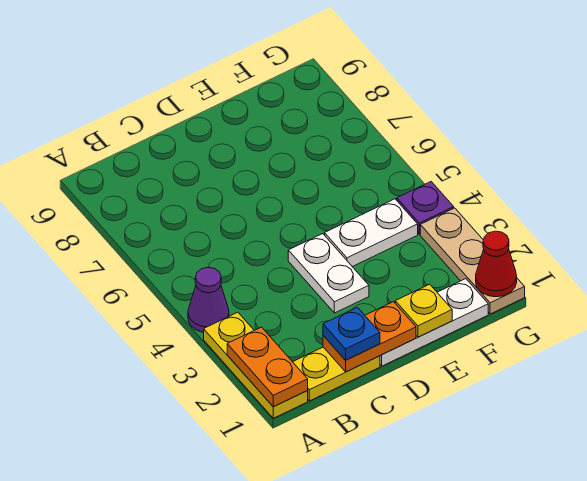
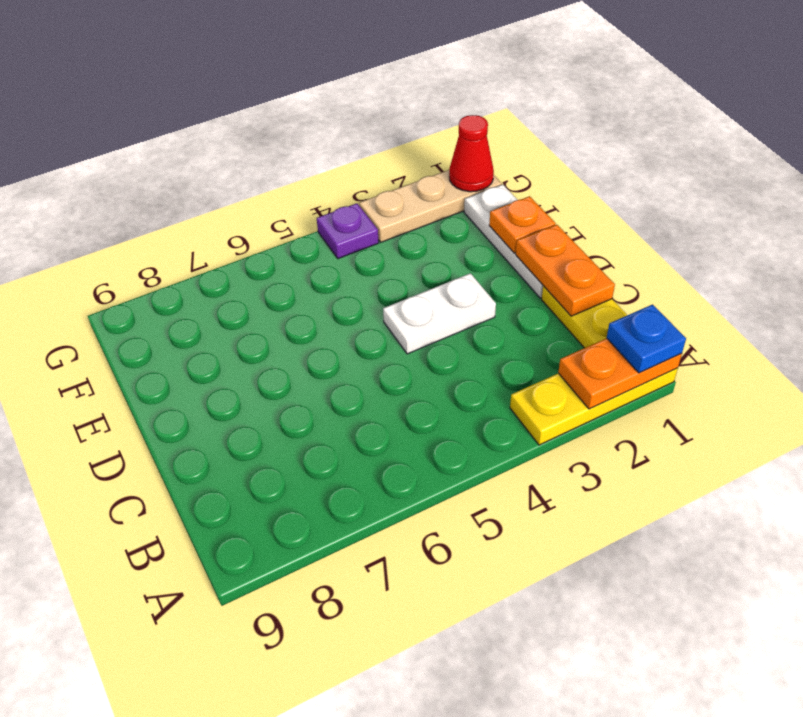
purple 1x1 cone [188,267,229,332] -> none
blue 1x1 plate [323,307,380,360] -> blue 1x1 plate moved to [607,305,686,373]
yellow 1x1 plate [395,284,452,337] -> orange 1x1 plate [489,196,556,253]
white 1x2 plate [325,199,418,267] -> none

